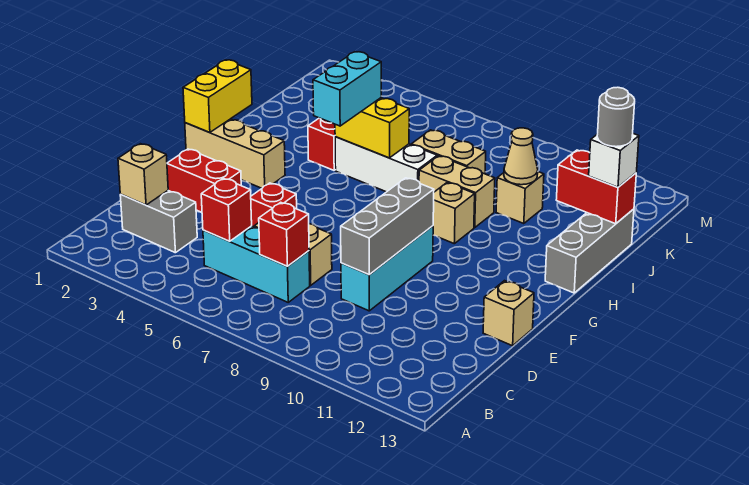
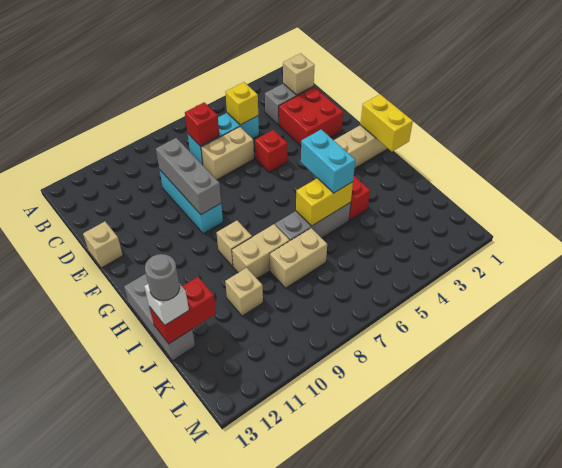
red 1x1 brick [201,178,252,241] -> yellow 1x1 brick [226,82,258,125]
red 1x2 brick [167,149,241,212] -> red 2x2 brick [279,87,343,146]
white 1x3 brick [335,137,437,192] -> grey 1x3 brick [275,202,351,241]
tan 1x1 cone [504,128,538,185] -> none

